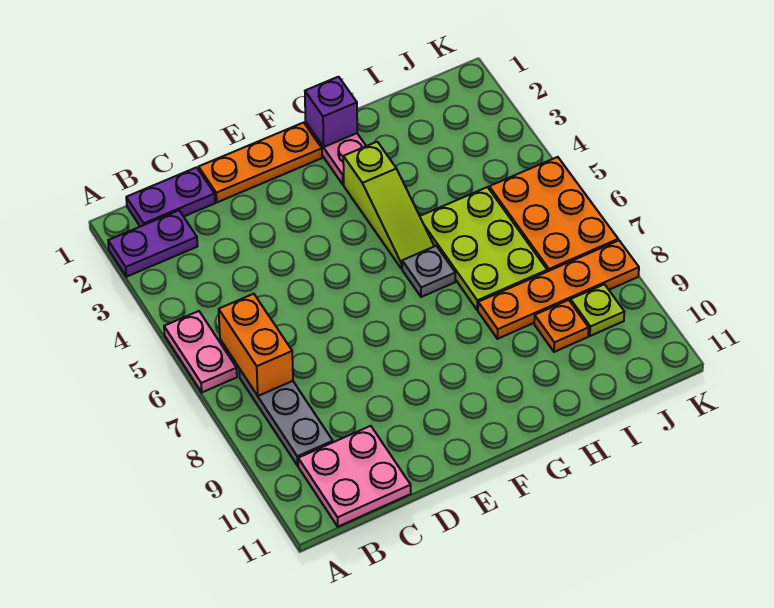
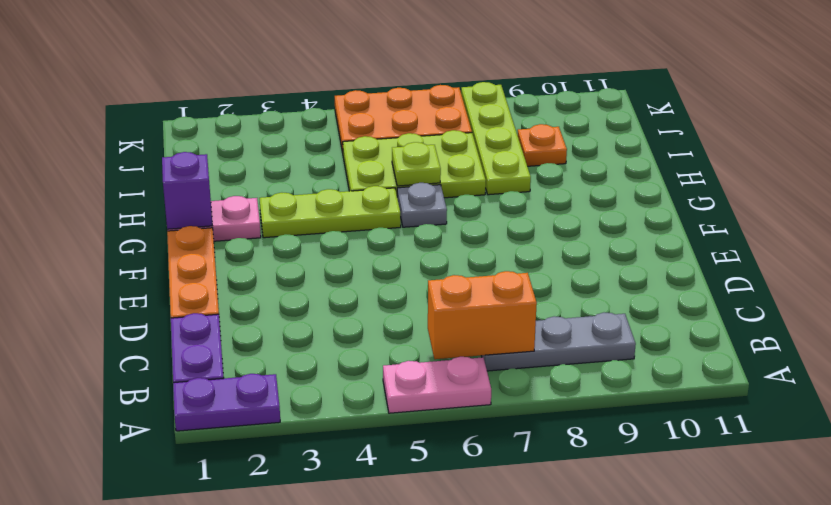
purple 1x2 plate [108,210,197,277] -> purple 1x2 plate turned to [173,374,280,431]
pink 2x2 plate [298,426,411,527] -> none
lime 1x3 slope [343,142,434,269] -> lime 1x3 plate [259,186,401,238]
orange 1x4 plate [478,241,639,339] -> lime 1x4 plate [461,82,531,195]
lime 1x1 plate [570,284,624,336] -> lime 1x1 plate moved to [392,142,441,186]

